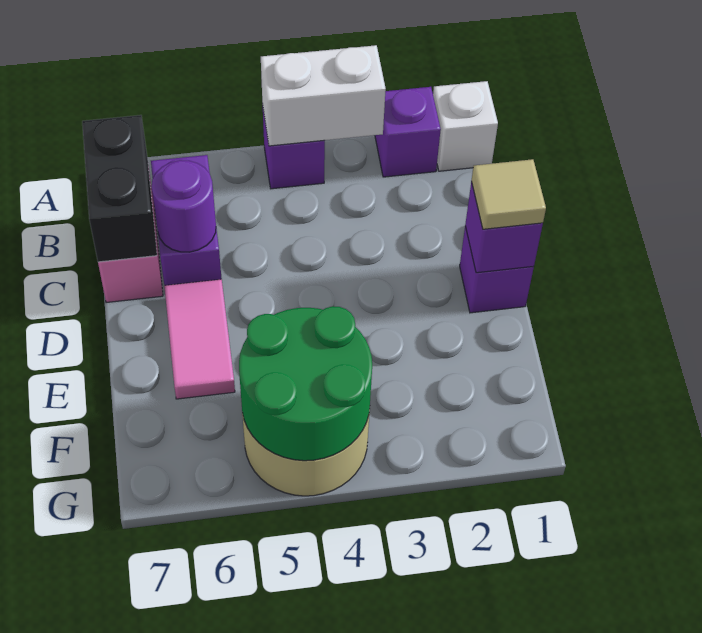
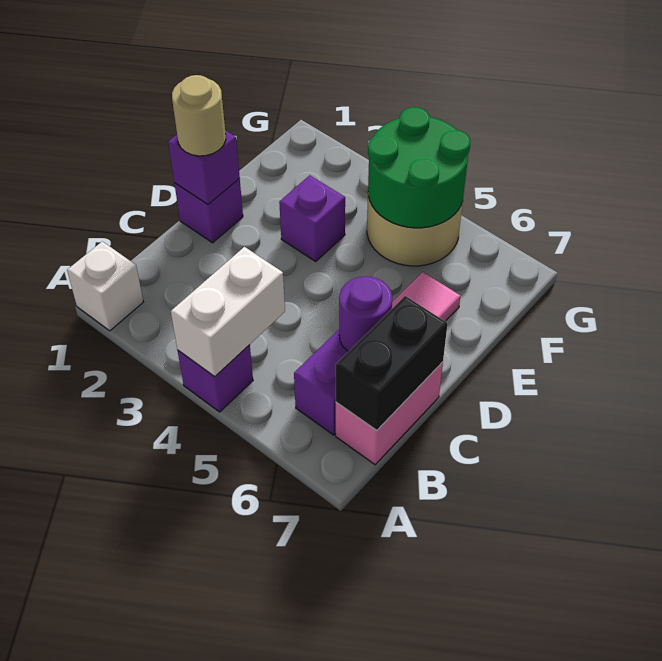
purple 1x1 brick [375,87,441,177] -> purple 1x1 brick moved to [279,175,345,261]
white 1x2 brick [261,45,386,146] -> white 1x2 brick turned to [171,247,285,377]
tan 1x1 tile [471,159,546,229] -> tan 1x1 round brick [172,75,226,156]

